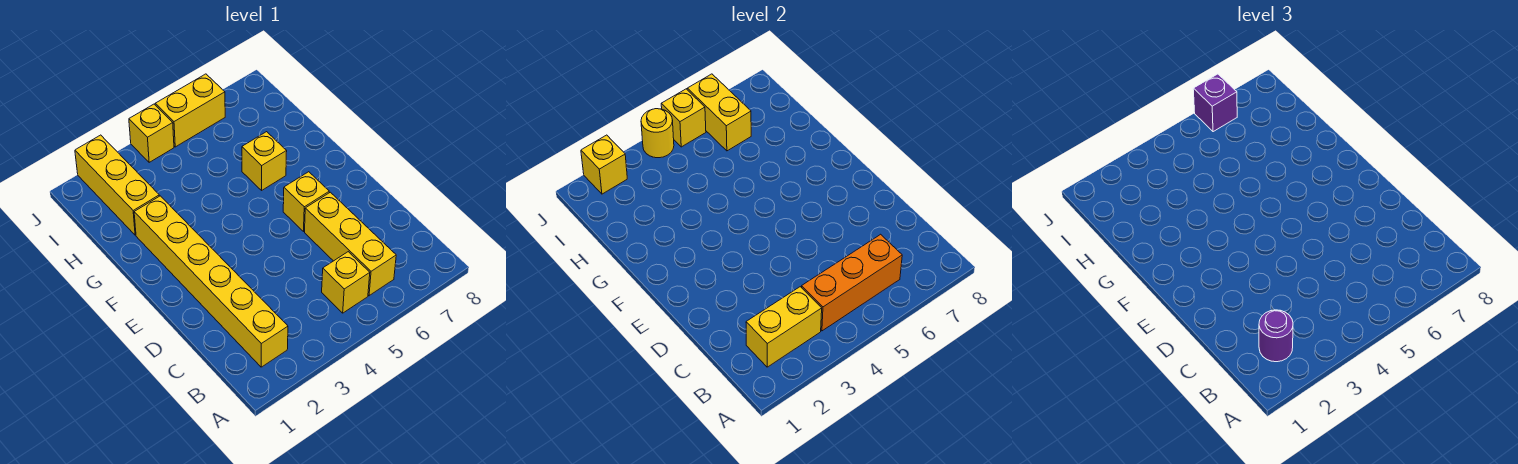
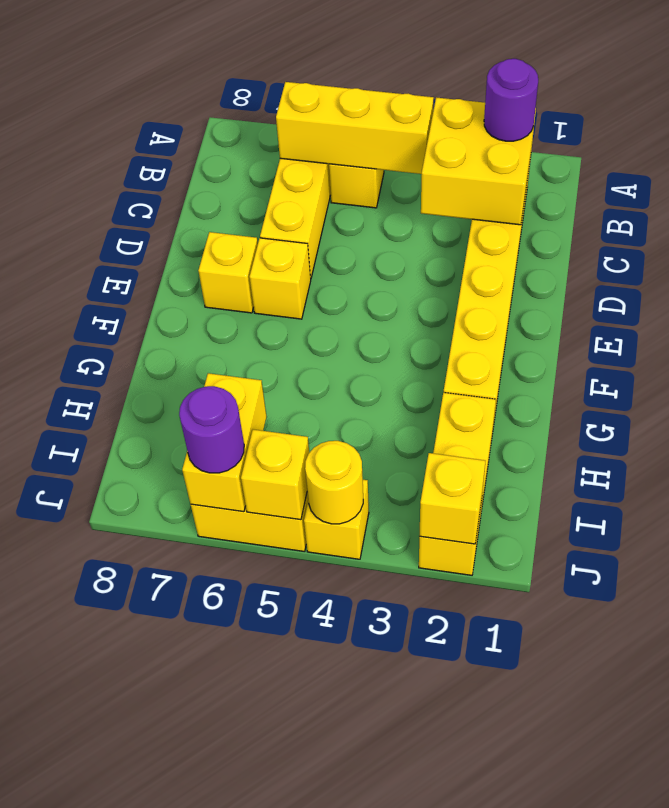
yellow 1x2 brick [746,287,822,367] -> yellow 2x2 brick [421,97,536,225]
orange 1x3 brick [802,234,902,331] -> yellow 1x3 brick [276,82,434,174]
yellow 1x1 brick [242,132,287,190] -> yellow 1x1 brick moved to [198,232,258,313]
purple 1x1 brick [1193,74,1237,132] -> purple 1x1 round brick [179,386,244,473]

